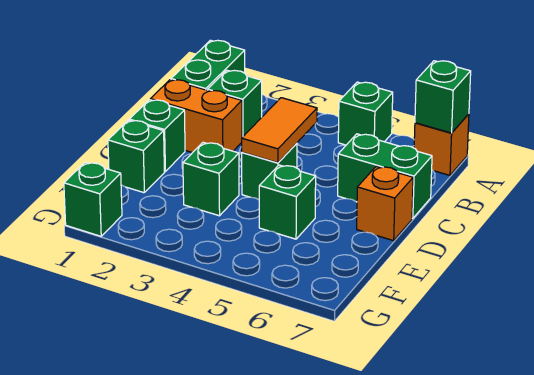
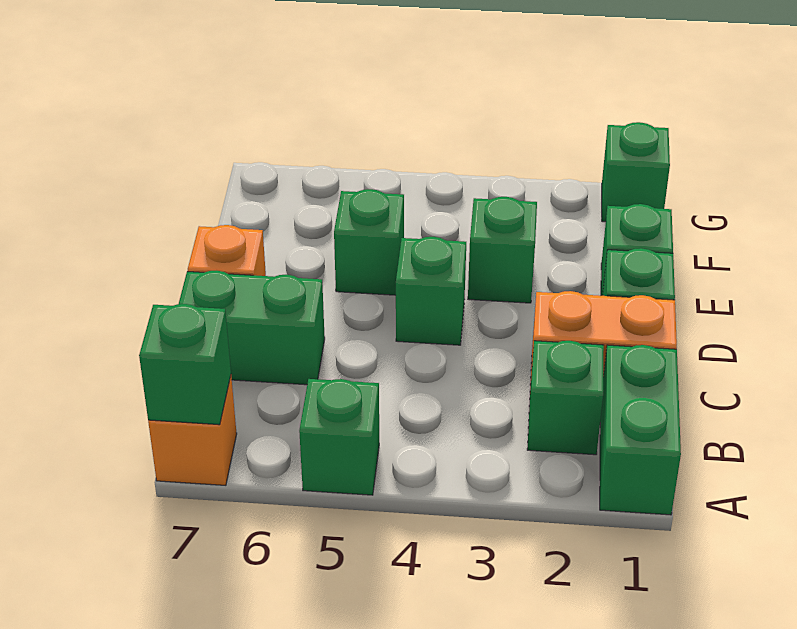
orange 1x2 tile [242,98,317,163] -> none

